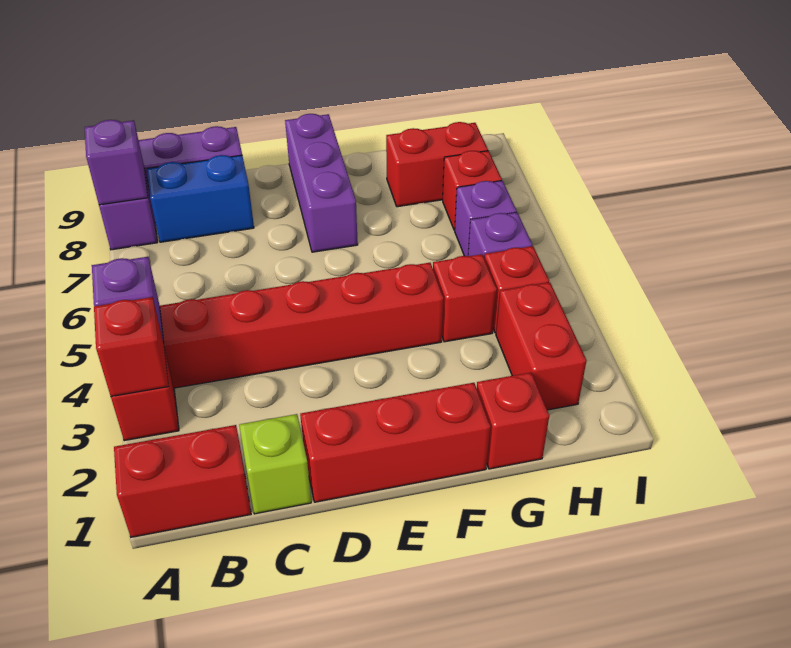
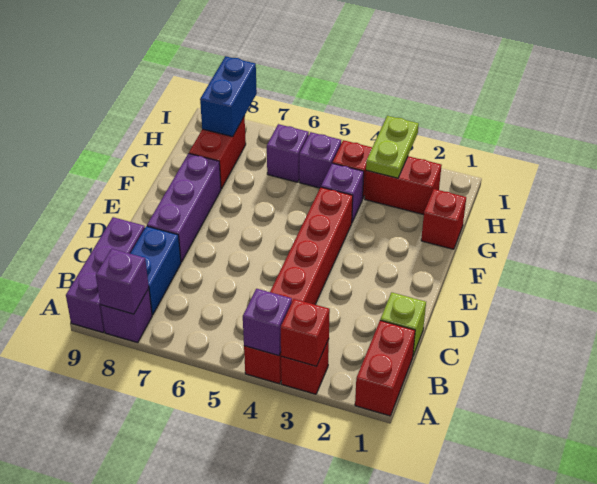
red 1x3 brick [300,383,490,502] -> none
purple 1x3 brick [285,114,358,252] -> purple 1x3 brick turned to [147,153,221,262]
red 1x1 brick [433,254,497,342] -> purple 1x1 brick [321,163,364,222]
none -> lime 1x2 plate [366,116,419,178]
red 1x1 brick [443,151,502,230] -> none
none -> blue 1x2 brick [200,56,257,137]

